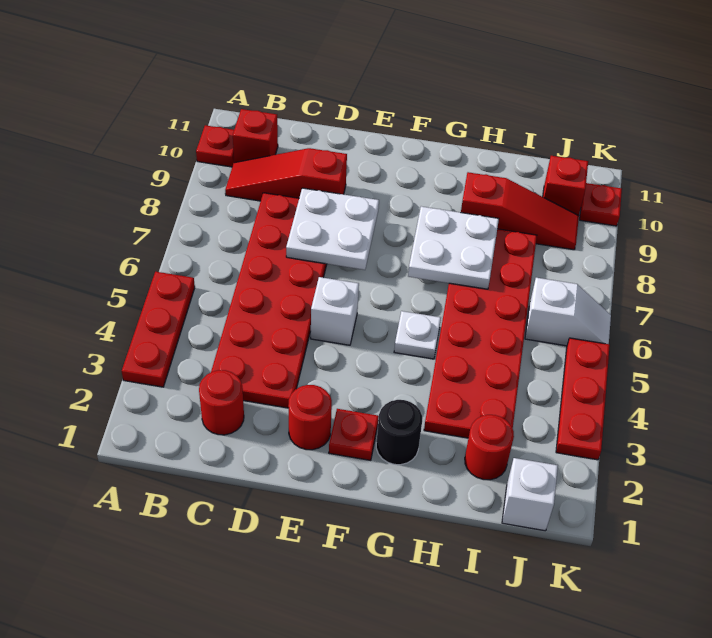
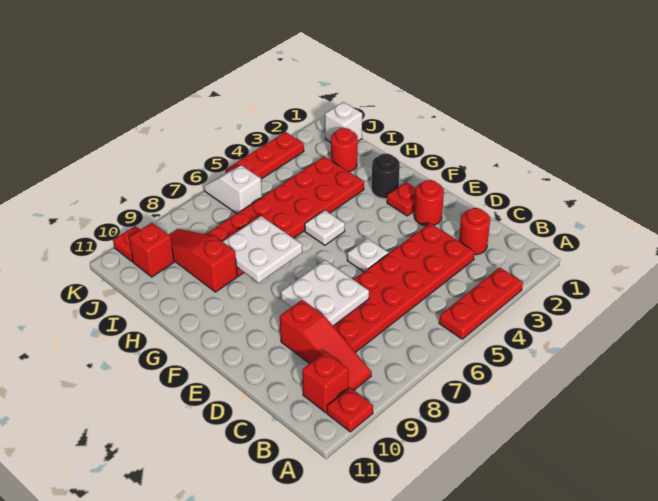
white 1x1 brick [311,277,359,345] -> white 1x1 plate [347,238,389,272]

